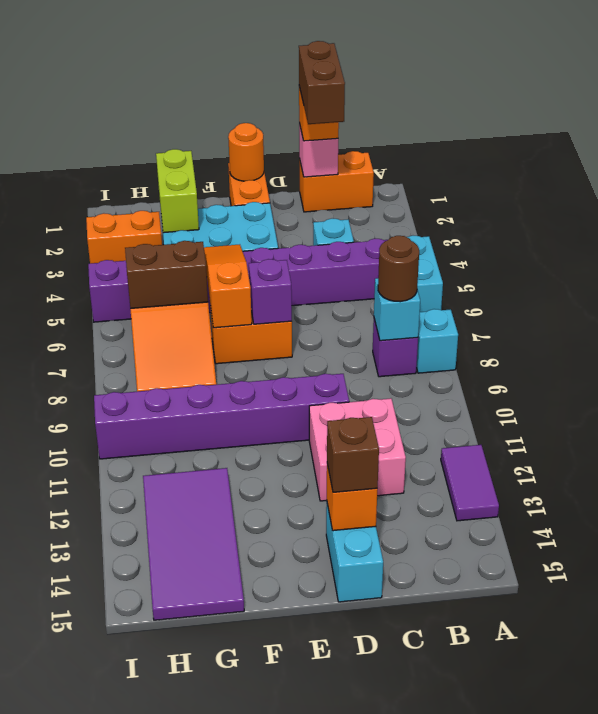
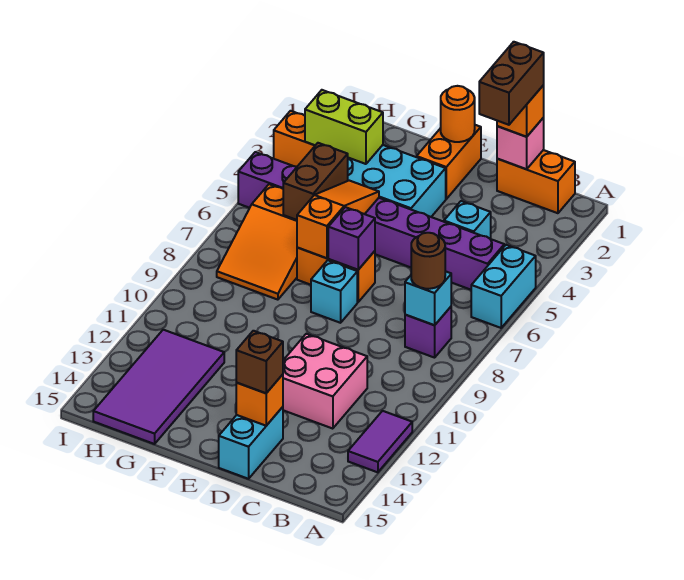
cyan 1x1 brick [416,309,458,373] -> cyan 1x1 brick moved to [311,260,357,323]
purple 1x6 brick [94,374,349,459] -> none
lime 1x2 brick [156,149,199,233] -> lime 1x2 brick turned to [305,90,383,164]
brown 1x2 brick [125,241,208,309] -> brown 1x2 brick turned to [283,143,348,220]

